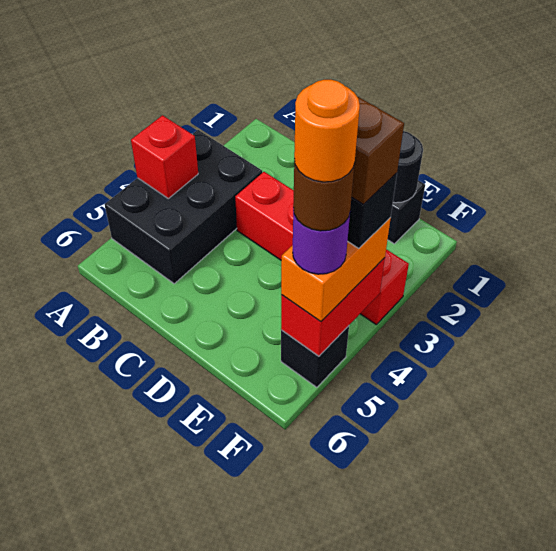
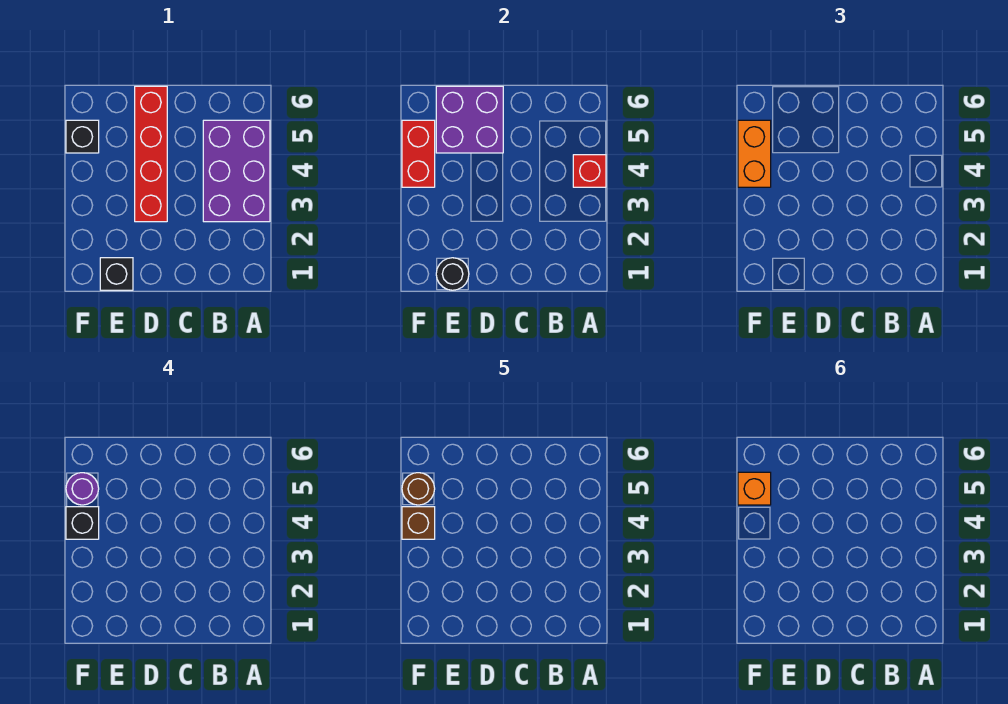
black 2x3 brick [105,130,262,284] -> purple 2x3 brick [203,120,270,222]
red 1x4 brick [235,172,409,324] -> red 1x4 brick turned to [135,86,167,222]
none -> purple 2x2 brick [436,86,503,153]
orange 1x1 round brick [294,80,360,182] -> orange 1x1 brick [738,472,771,505]

